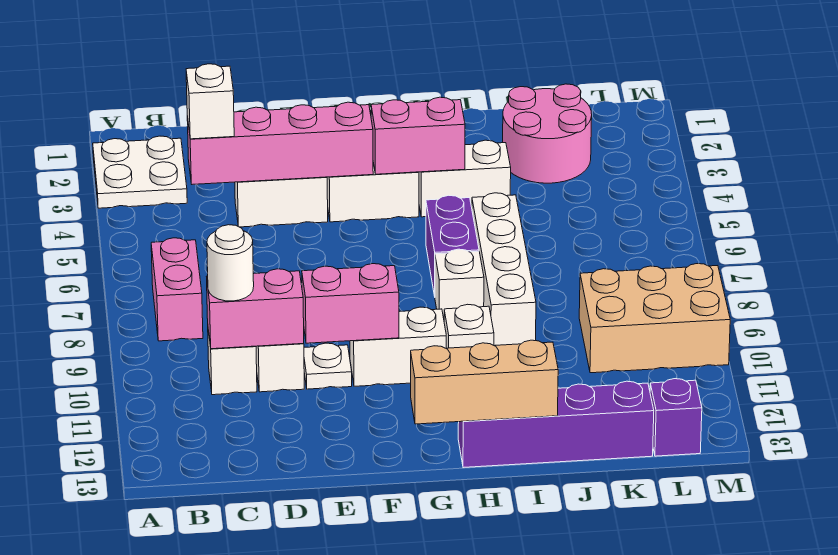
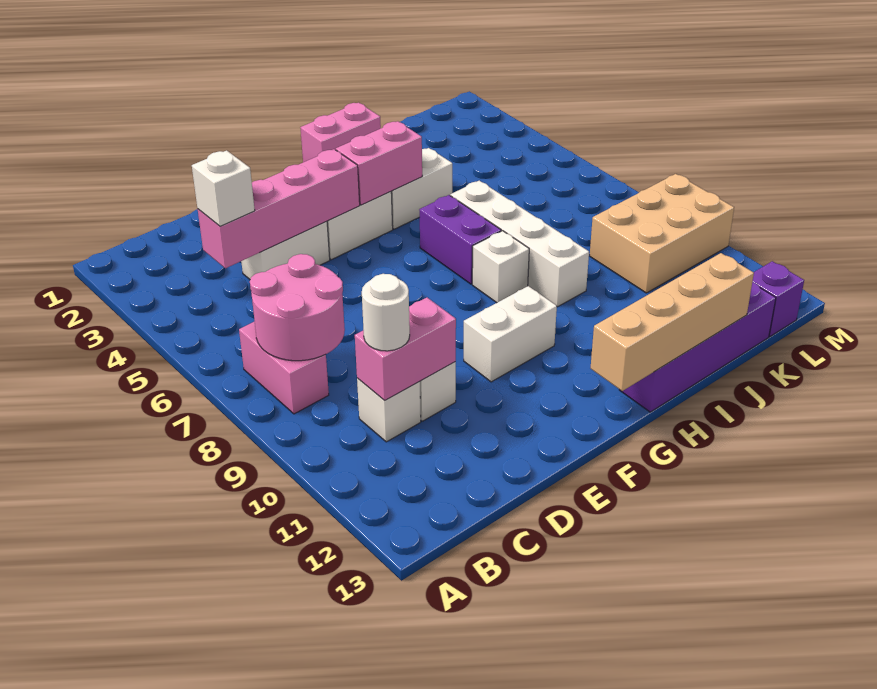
white 2x2 plate [93,136,187,208] -> none
white 1x1 plate [304,343,352,389] -> none
pink 1x2 brick [302,264,399,343] -> pink 1x2 brick moved to [300,103,381,162]
tan 1x3 brick [411,340,558,424] -> tan 1x4 brick [590,253,754,391]
white 1x1 brick [444,304,494,348] -> none
pink 2x2 round brick [503,84,592,183] -> pink 2x2 round brick moved to [250,254,345,361]

